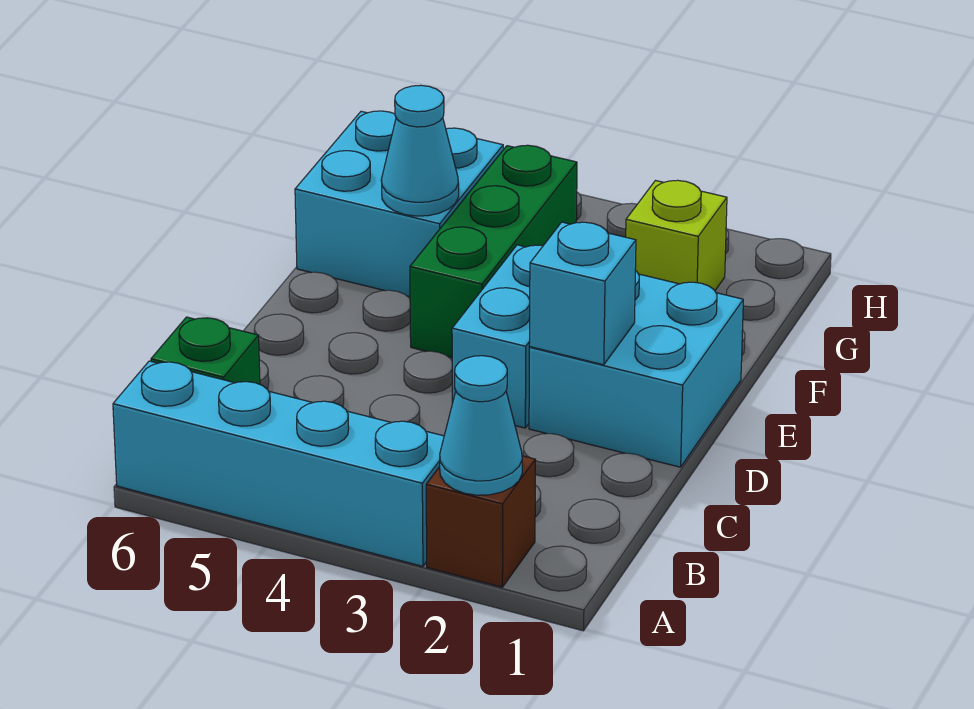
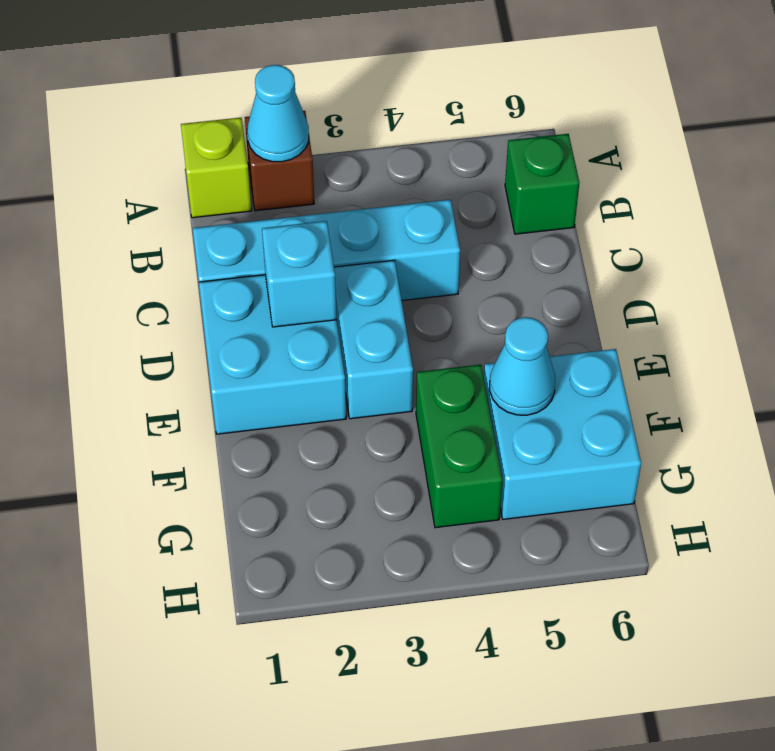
cyan 1x4 brick [113,361,444,566] -> cyan 1x4 brick moved to [193,199,460,301]
green 1x3 brick [410,145,577,358] -> green 1x2 brick [416,365,503,528]
lime 1x1 brick [626,180,727,290] -> lime 1x1 brick moved to [181,118,252,218]

